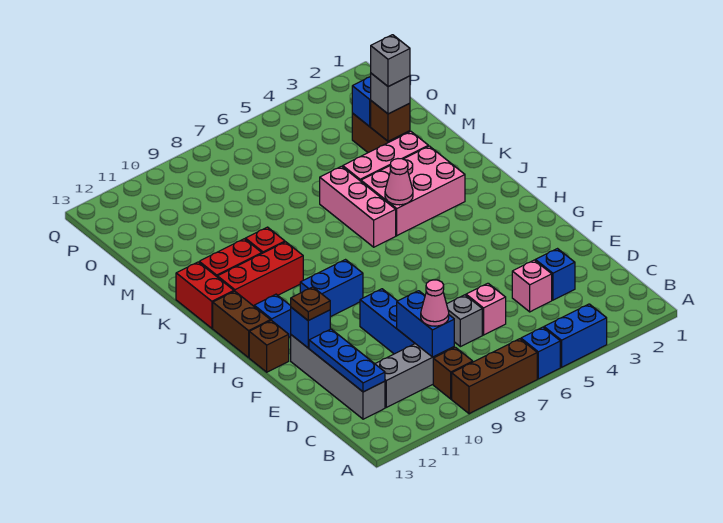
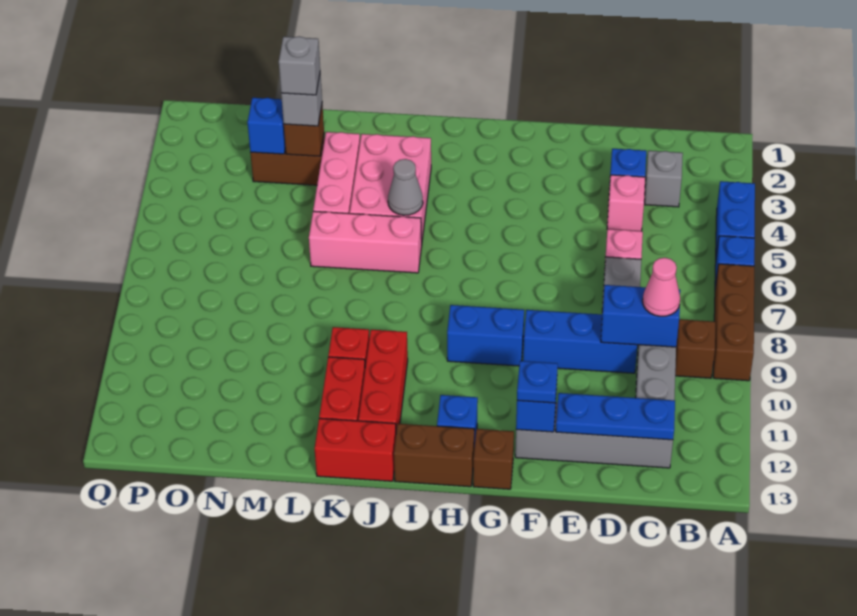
none -> grey 1x1 brick [645,151,683,207]
brown 1x1 plate [291,287,330,321] -> blue 1x1 plate [517,361,558,403]
blue 1x2 brick [300,260,363,317] -> blue 1x2 brick turned to [447,305,524,366]
pink 1x1 cone [385,159,413,205] -> grey 1x1 cone [388,159,423,215]

